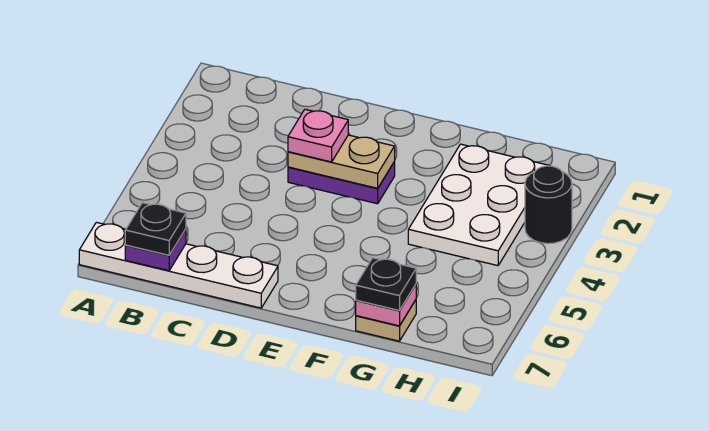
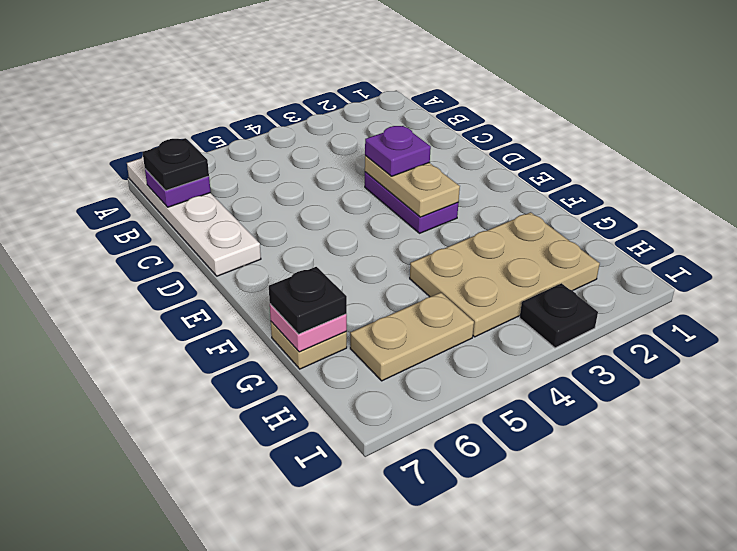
pink 1x1 plate [288,109,348,162] -> purple 1x1 plate [365,126,431,176]
white 2x3 plate [408,144,550,266] -> tan 2x3 plate [410,212,600,337]
none -> tan 1x2 plate [350,293,474,381]
black 1x1 round brick [525,166,572,244] -> black 1x1 plate [520,283,598,348]

